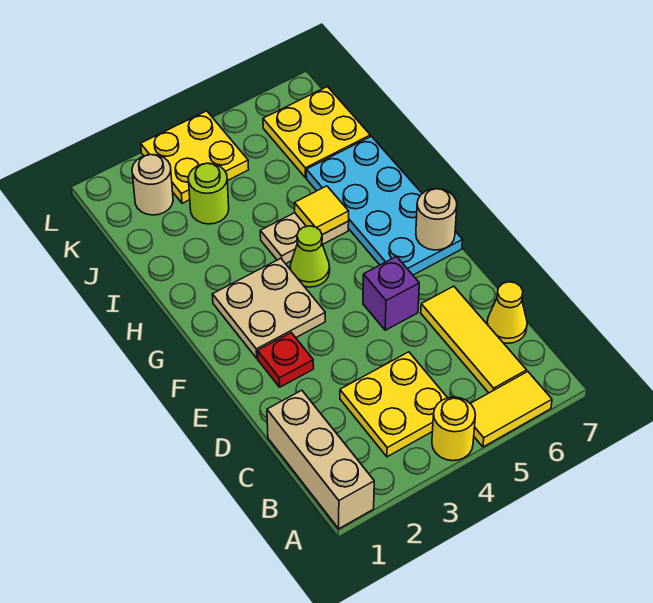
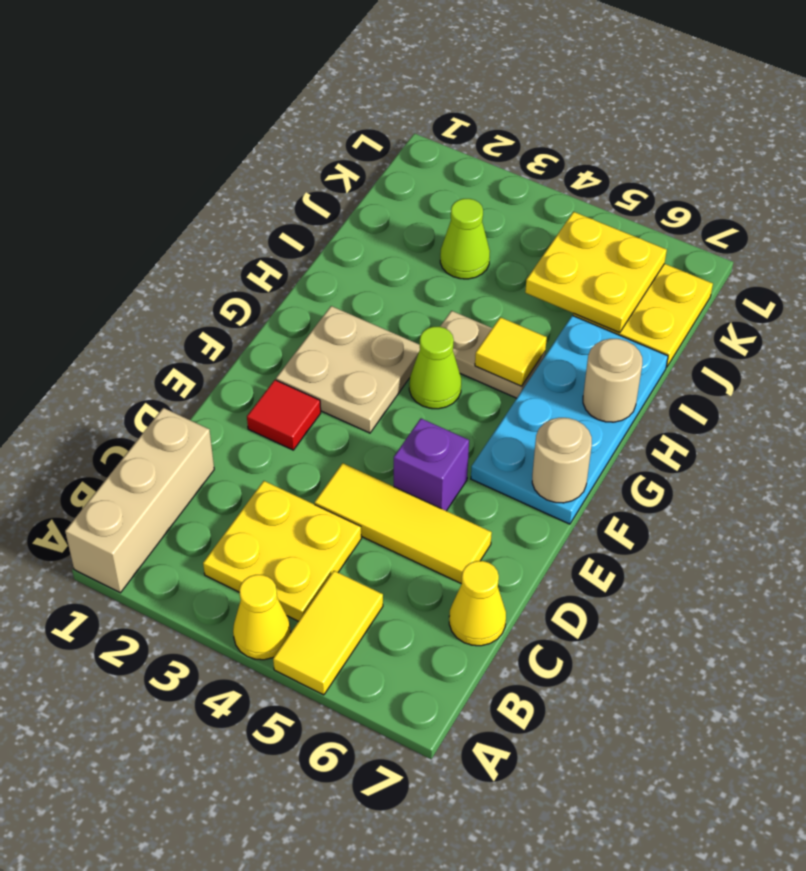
yellow 1x1 round brick [432,397,475,461] -> yellow 1x1 cone [233,575,291,660]
yellow 1x2 tile [470,372,552,447] -> yellow 1x2 tile turned to [273,571,383,695]
yellow 1x3 tile [421,286,527,393] -> yellow 1x3 tile turned to [315,463,492,583]
red 1x1 plate [257,333,314,387] -> red 1x1 tile [247,380,321,450]
lime 1x1 round brick [188,163,229,224] -> lime 1x1 cone [440,199,490,279]
tan 1x1 round brick [132,155,173,215] -> tan 1x1 round brick moved to [583,339,642,422]
yellow 2x2 plate [141,111,249,203] -> yellow 2x2 plate moved to [525,212,667,333]

